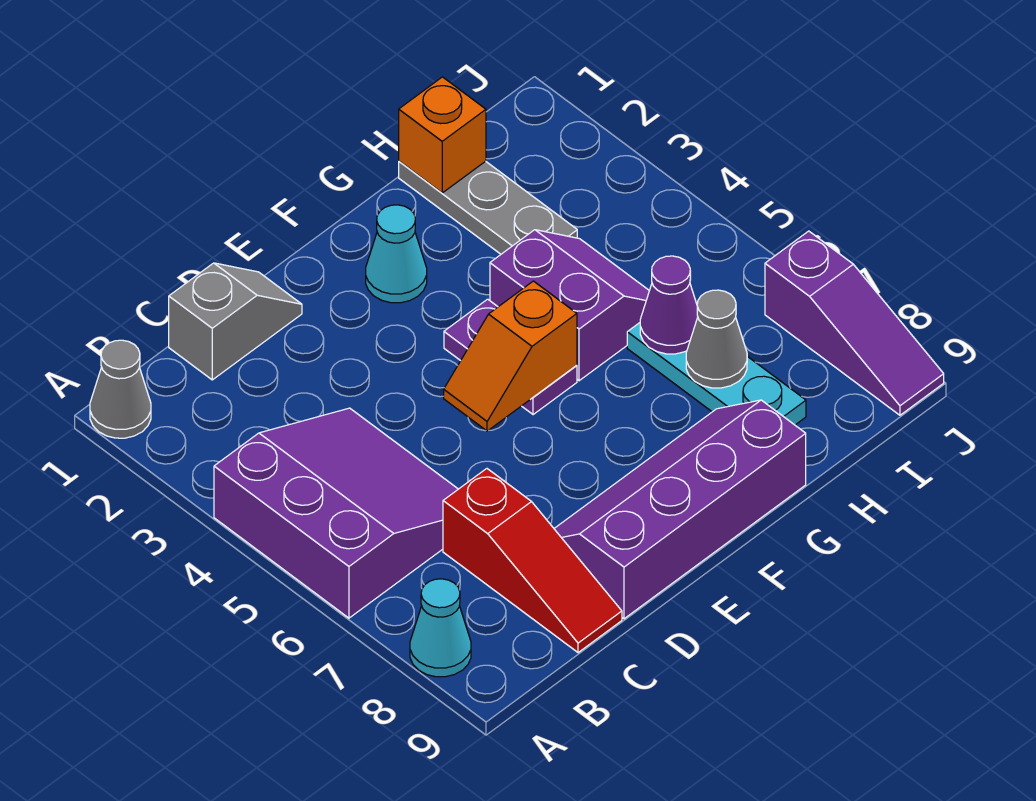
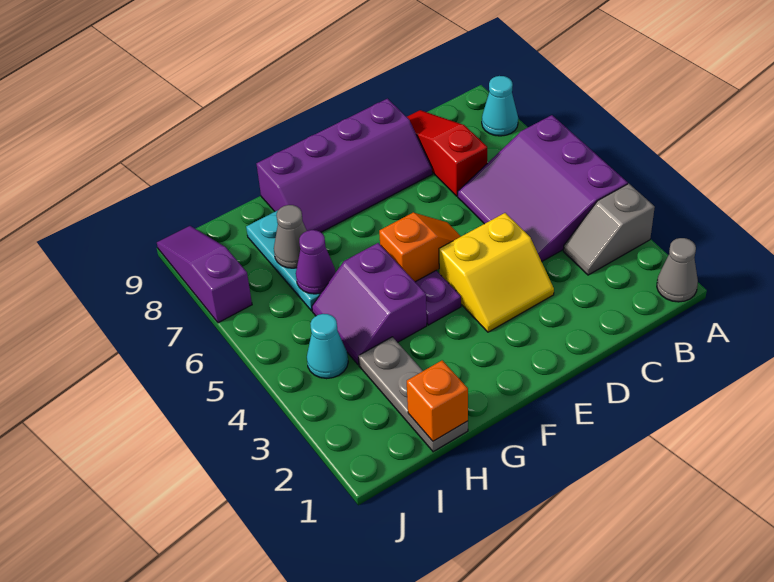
grey 1x2 slope [169,263,302,380] -> grey 1x2 slope moved to [563,184,655,275]
none -> yellow 2x2 slope [439,213,554,332]
cyan 1x1 cone [366,205,427,303] -> cyan 1x1 cone moved to [307,314,348,379]

